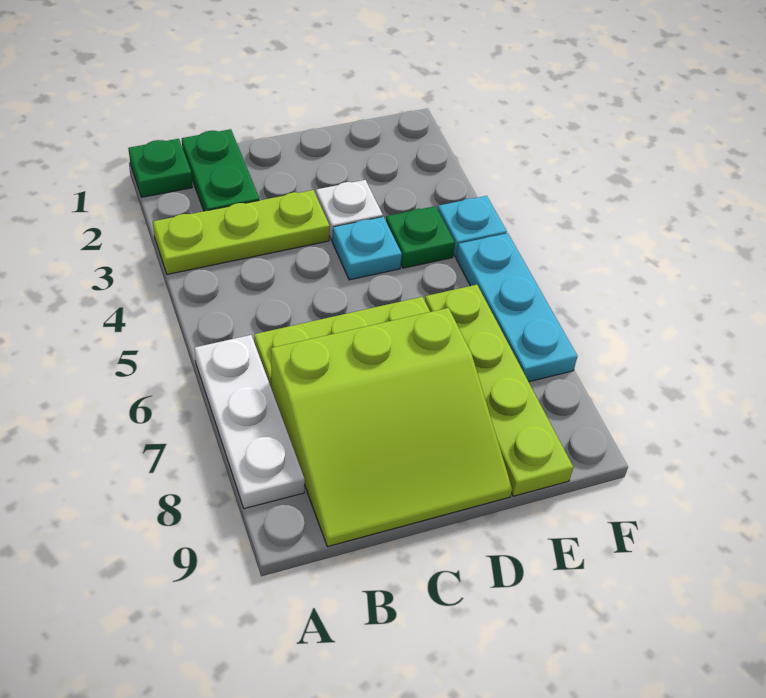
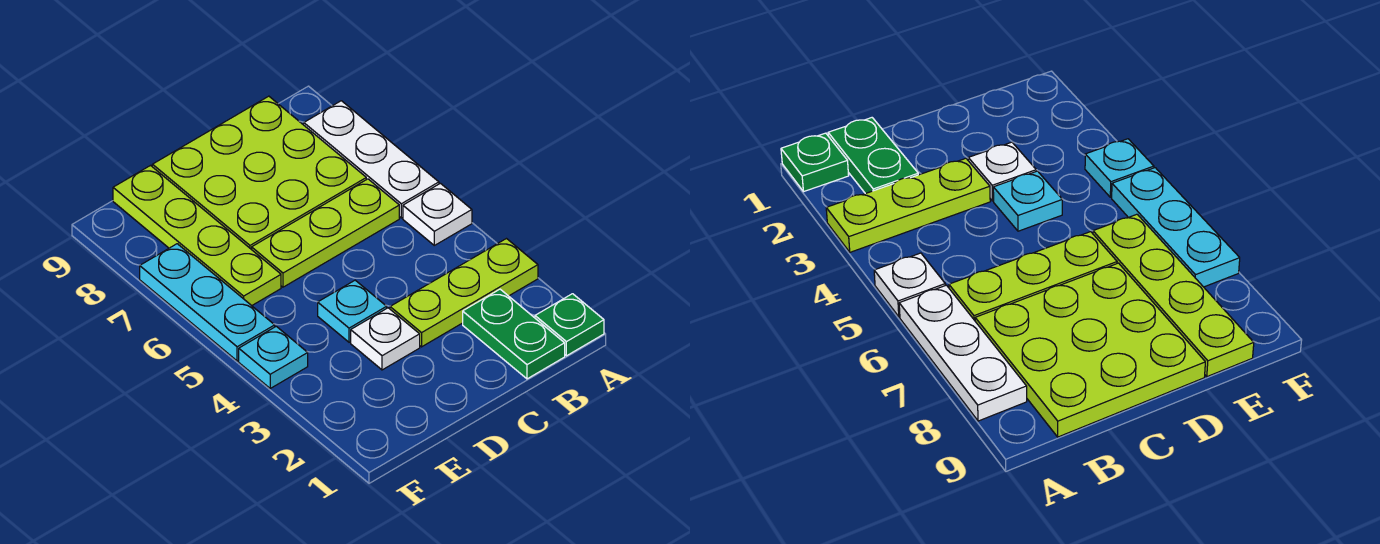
none -> white 1x1 plate [403,183,472,245]
lime 3x3 slope [271,308,512,547] -> lime 3x3 plate [152,96,366,250]
green 1x1 plate [386,206,455,268] -> none

